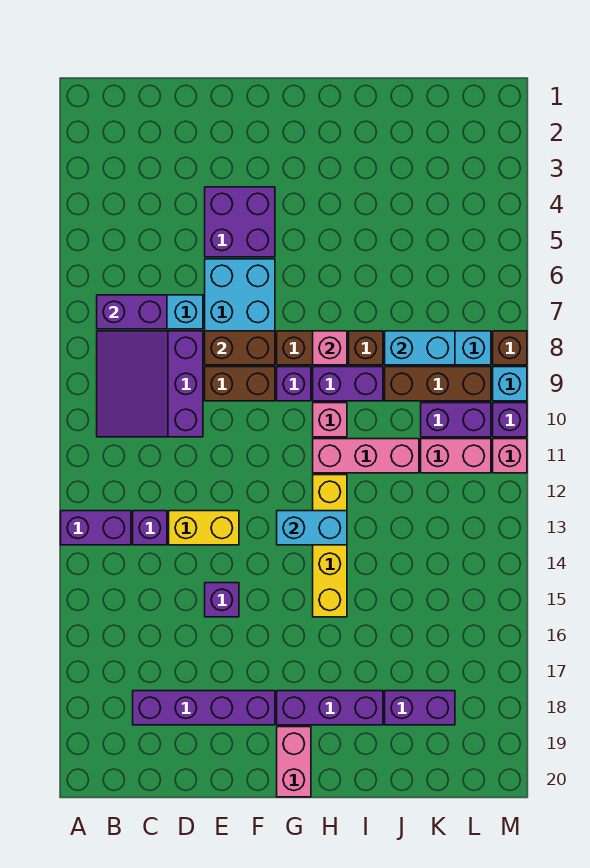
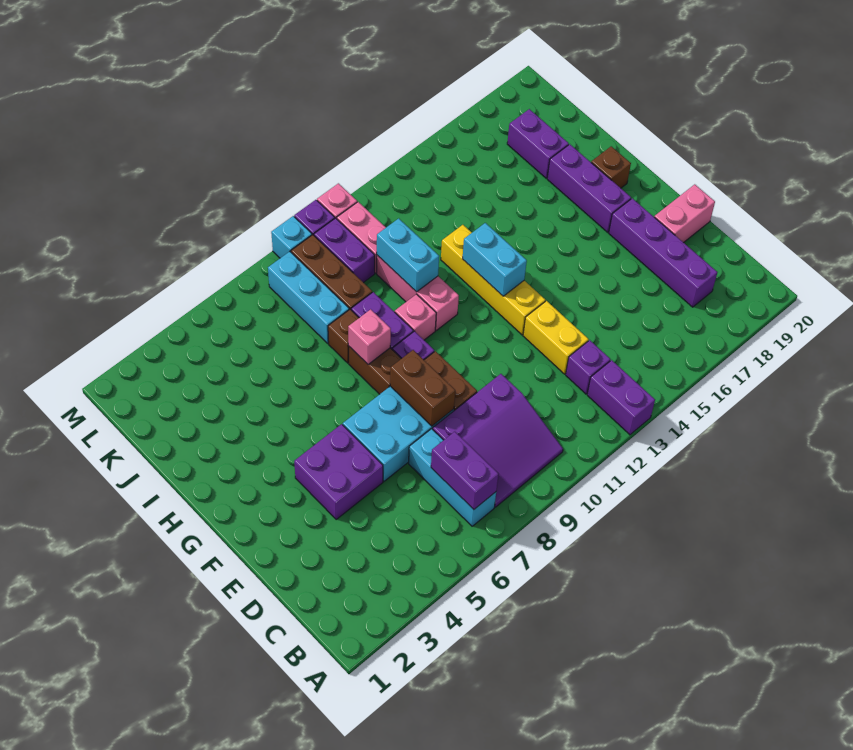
purple 1x1 brick [205,583,239,617] -> none
pink 1x2 brick [277,727,311,797] -> pink 1x2 brick moved to [654,184,715,243]
yellow 1x4 brick [313,475,347,617] -> yellow 1x4 brick turned to [441,225,545,335]
cyan 1x2 brick [385,331,455,365] -> cyan 1x2 brick moved to [377,218,439,292]
brown 1x1 brick [493,331,527,365] -> brown 1x1 brick moved to [591,146,631,188]

